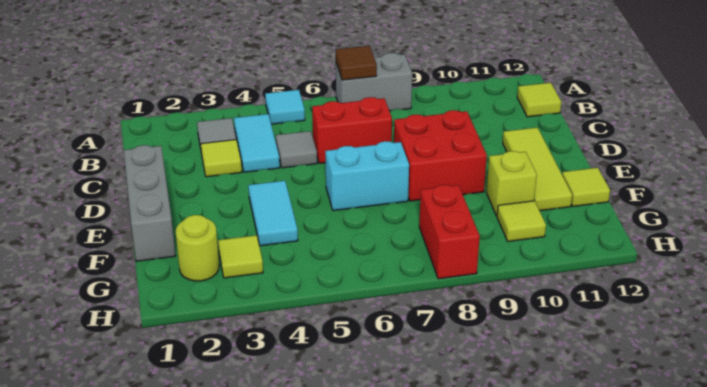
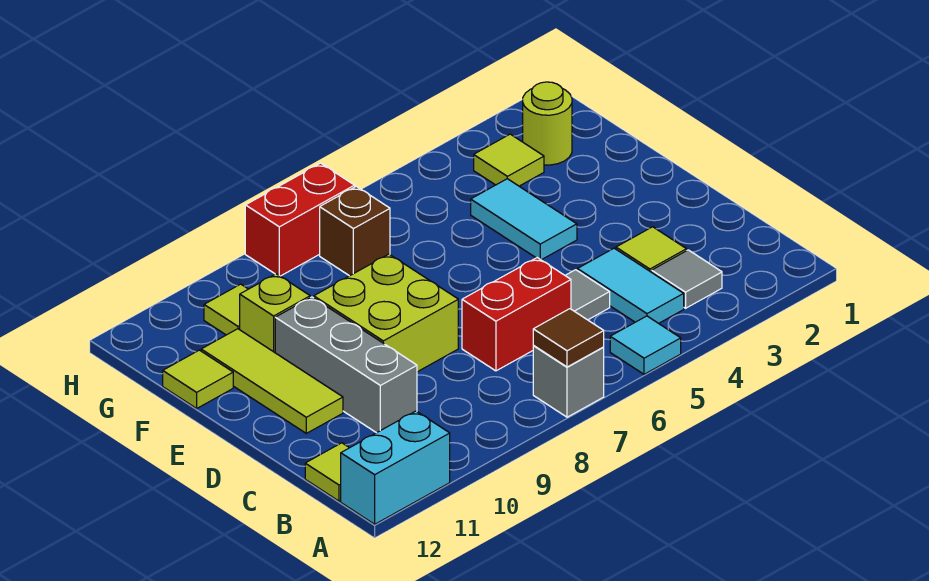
grey 1x2 brick [336,53,412,111] -> grey 1x1 brick [533,345,604,417]
grey 1x3 brick [124,145,176,261] -> grey 1x3 brick moved to [275,297,417,433]
red 2x2 brick [394,110,487,201] -> lime 2x2 brick [314,254,458,372]
cyan 1x2 brick [325,141,409,211] -> cyan 1x2 brick moved to [341,411,450,524]
none -> brown 1x1 brick [320,186,390,276]
red 1x2 brick [419,185,480,279] -> red 1x2 brick turned to [245,163,355,276]

